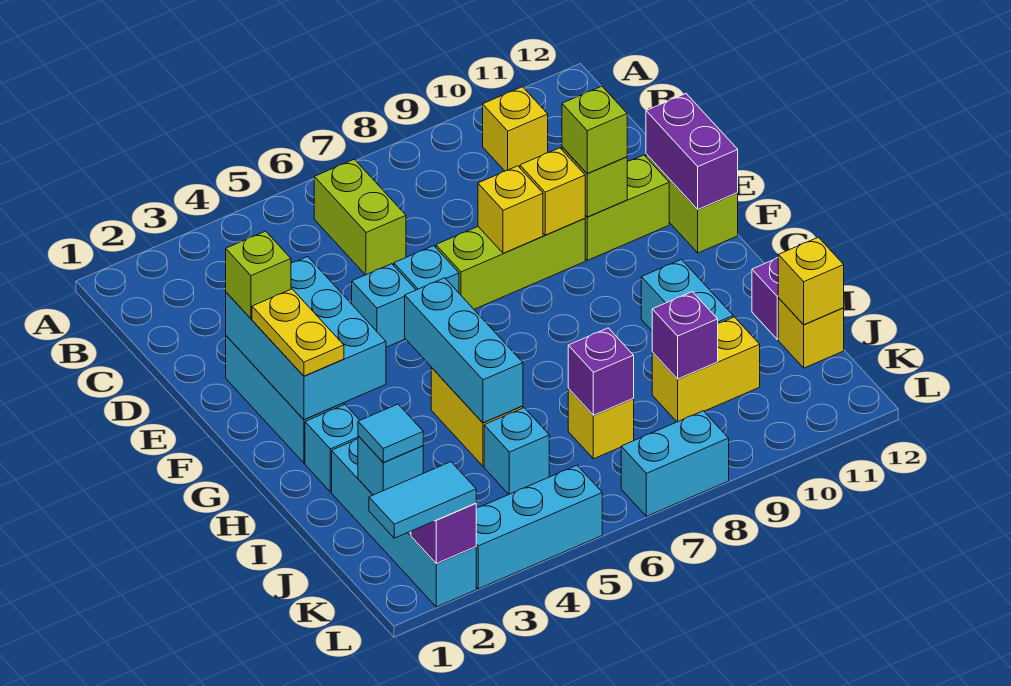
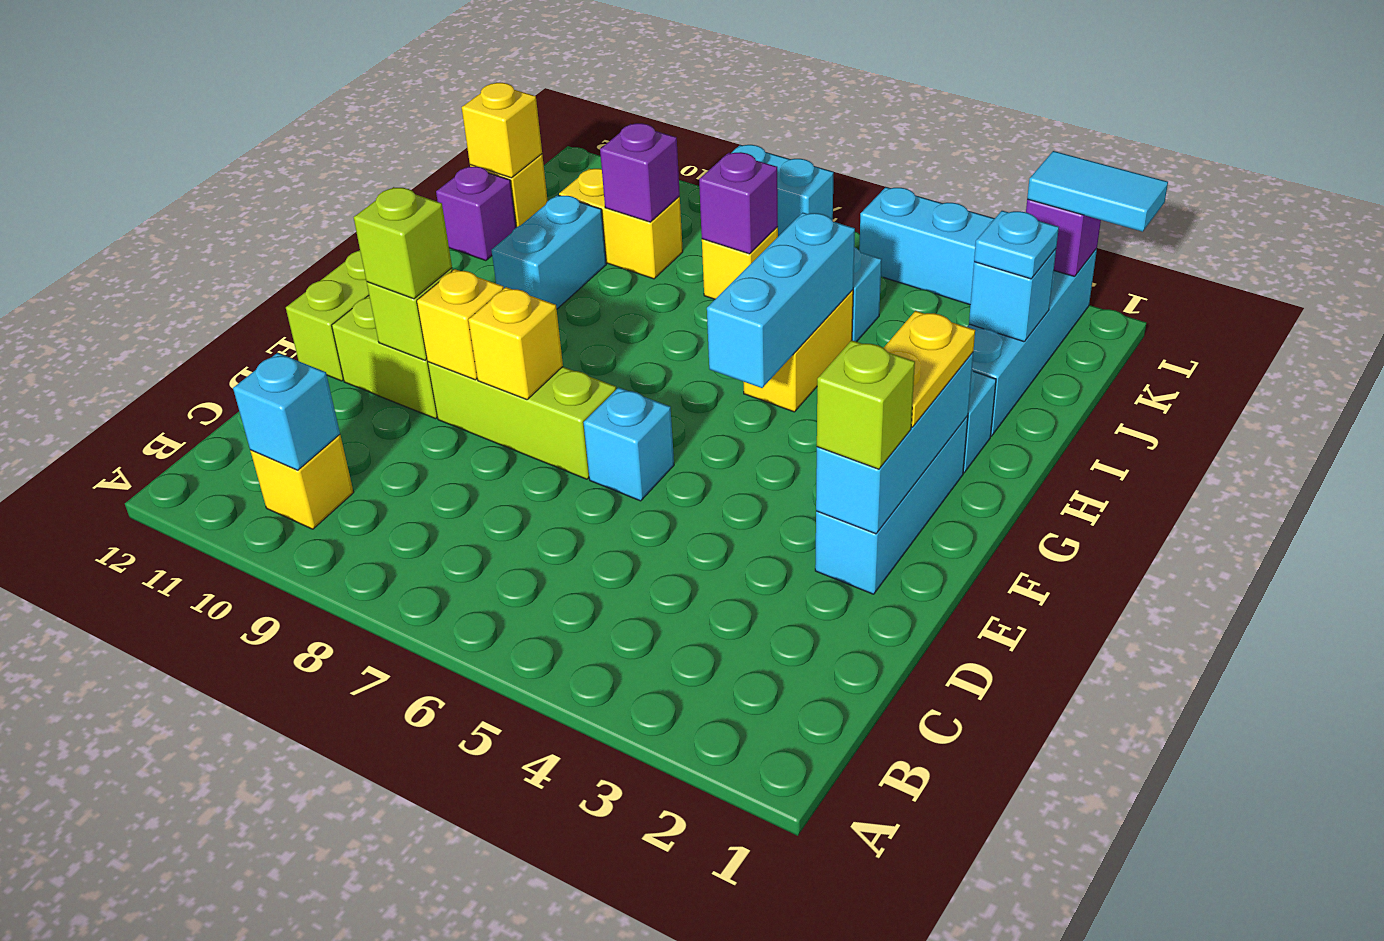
lime 1x2 brick [314,159,406,275] -> none
cyan 2x3 brick [226,257,386,420] -> cyan 1x3 brick [816,353,973,534]
cyan 1x1 brick [352,264,416,347] -> cyan 1x1 brick moved to [233,353,340,470]
purple 1x2 brick [646,94,738,209] -> none
cyan 1x1 tile [358,404,423,462] -> cyan 1x1 plate [974,211,1059,279]

